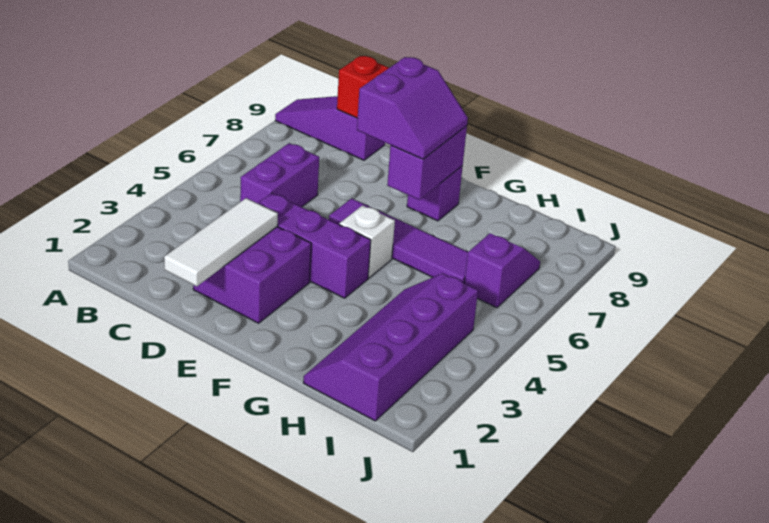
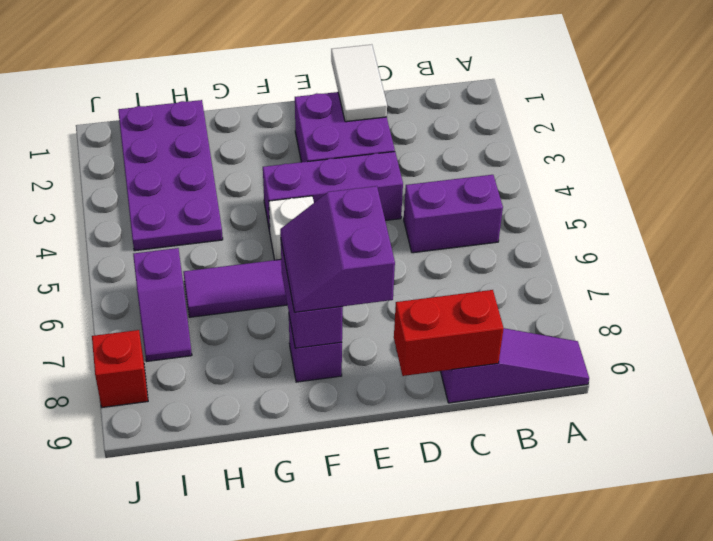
purple 1x2 brick [240,143,319,207] -> purple 1x2 brick turned to [404,175,503,253]
white 1x3 tile [164,198,278,286] -> white 1x2 tile [331,45,387,122]
purple 2x4 slope [303,273,478,421] -> purple 2x4 plate [118,100,223,251]
none -> red 1x1 brick [92,330,148,408]

